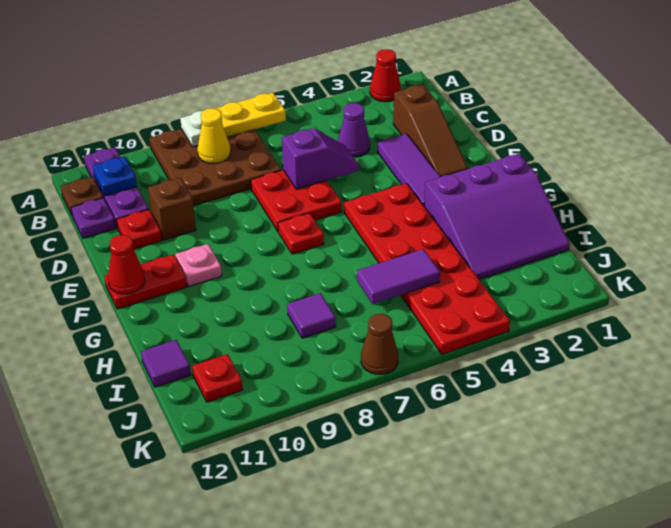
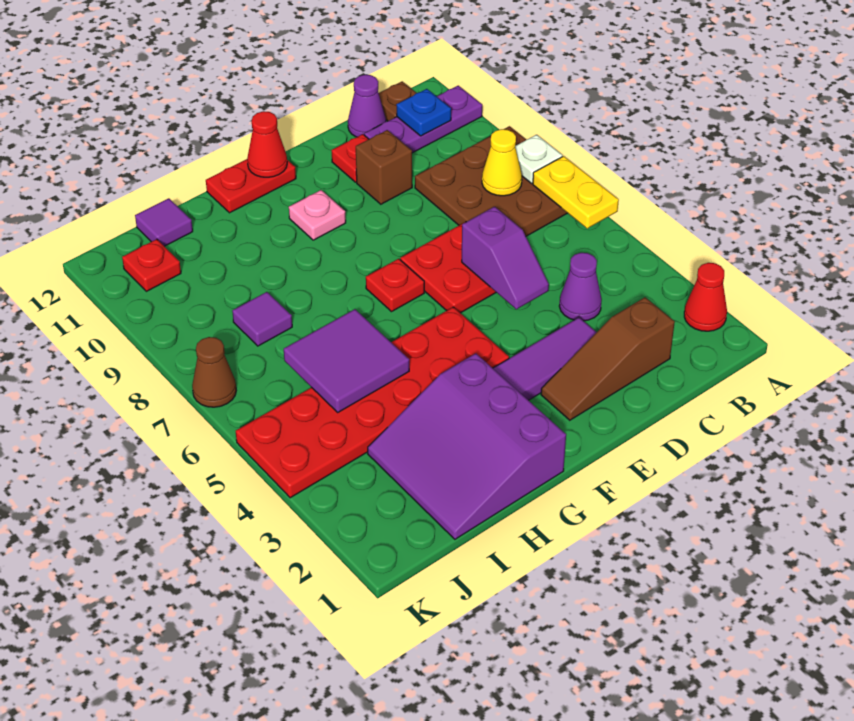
purple 1x1 plate [71,198,116,238] -> purple 1x1 cone [348,75,386,137]
red 1x2 plate [104,255,187,309] -> red 1x2 plate turned to [206,159,296,213]
purple 1x2 tile [357,249,440,304] -> purple 2x2 tile [284,309,409,412]

